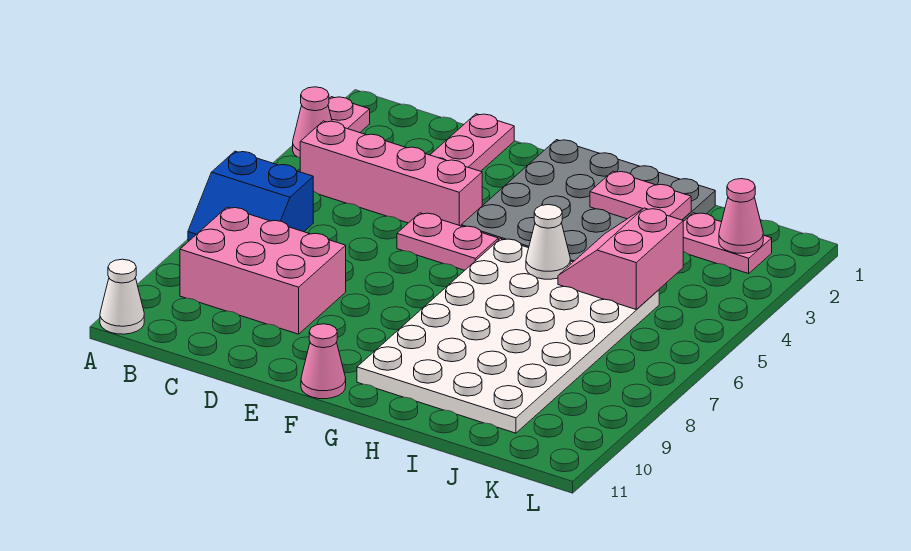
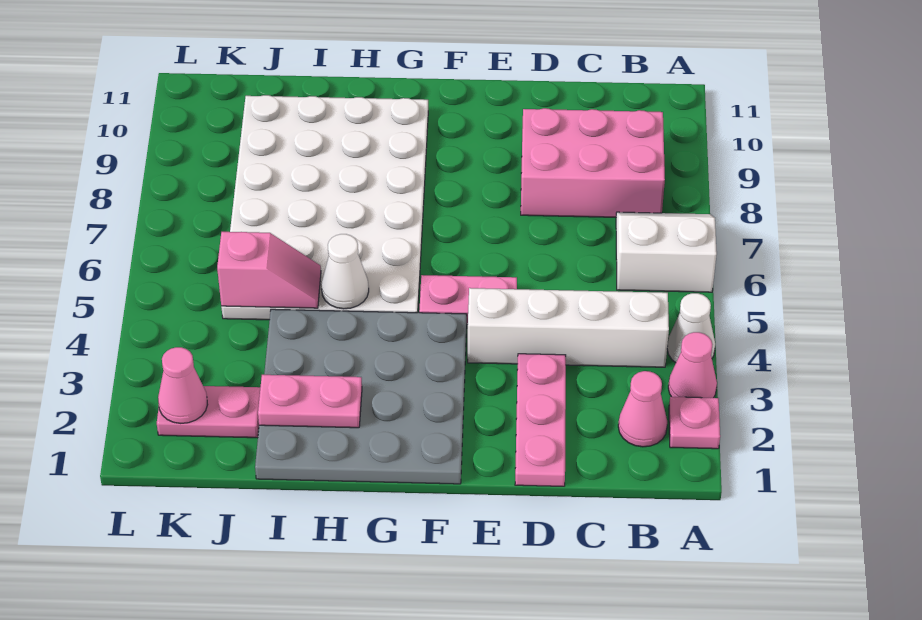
blue 2x2 slope [188,151,313,241] -> white 2x2 slope [616,212,717,292]
white 1x1 cone [100,259,144,334] -> white 1x1 cone moved to [667,293,715,363]
pink 1x4 brick [300,121,482,226] -> white 1x4 brick [468,288,669,367]
pink 1x1 cone [301,324,346,399] -> pink 1x1 cone moved to [618,371,667,447]
pink 2x2 slope [558,208,683,310] -> pink 1x2 slope [217,232,321,308]

